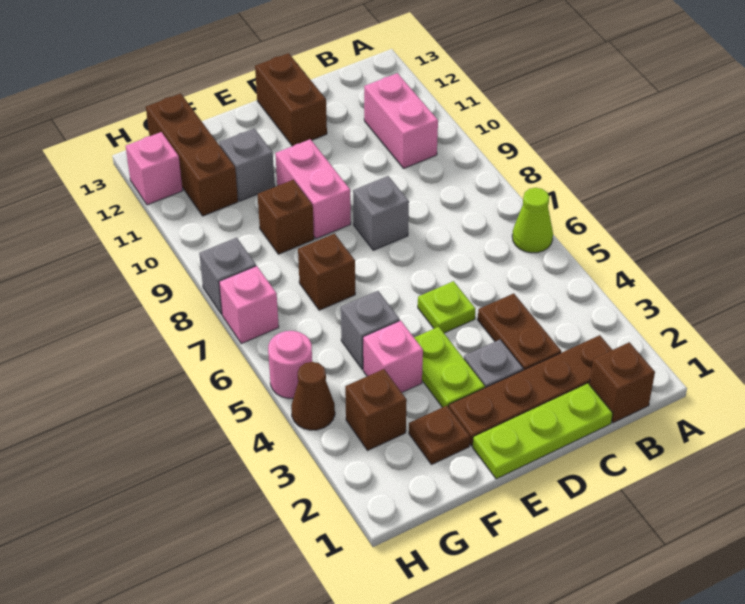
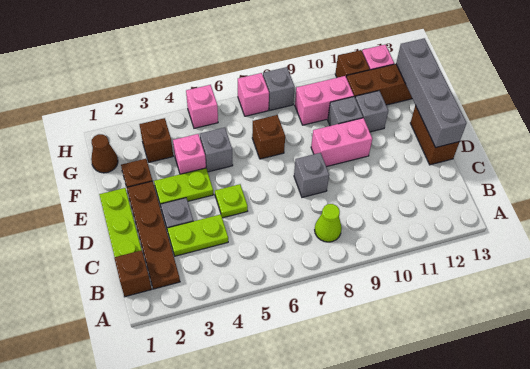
lime 1x1 cone [512,188,553,253] -> lime 1x1 cone moved to [315,204,342,242]
pink 1x2 brick [364,73,438,168] -> pink 1x2 brick moved to [295,76,354,125]
brown 1x2 plate [478,293,561,370] -> lime 1x2 plate [167,214,228,256]
brown 1x2 brick [255,53,327,146] -> brown 1x2 brick turned to [410,106,459,165]
none -> grey 1x4 brick [396,38,467,148]
brown 1x1 brick [257,180,314,254] -> brown 1x1 brick moved to [335,50,370,78]
none -> grey 1x1 brick [328,97,363,126]
brown 1x1 cone [291,362,335,430] -> brown 1x1 cone moved to [91,134,118,173]
pink 1x1 round brick [268,331,312,398] -> pink 1x1 brick [186,85,218,128]

